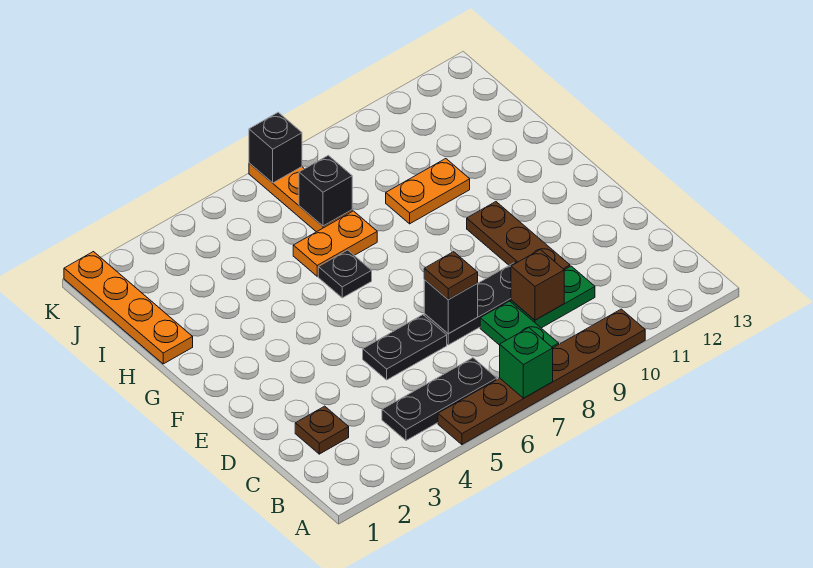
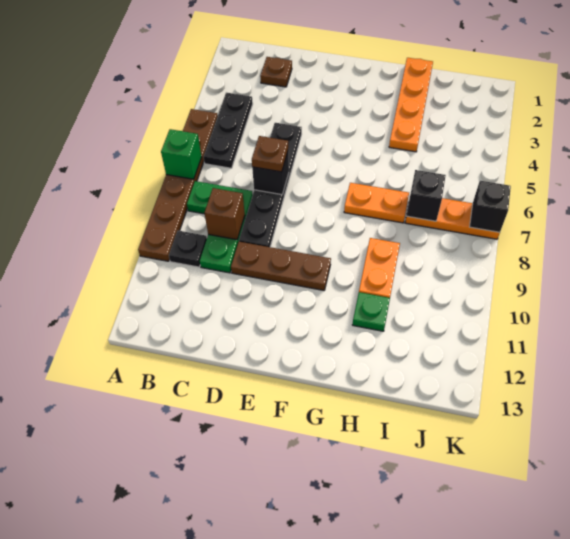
black 1x1 plate [318,250,372,298] -> black 1x1 plate moved to [169,231,207,267]
orange 1x4 plate [64,252,193,364] -> orange 1x4 plate turned to [389,58,433,152]
orange 1x2 plate [293,211,377,276] -> orange 1x2 plate turned to [344,183,409,223]
none -> green 1x1 plate [352,292,390,331]

